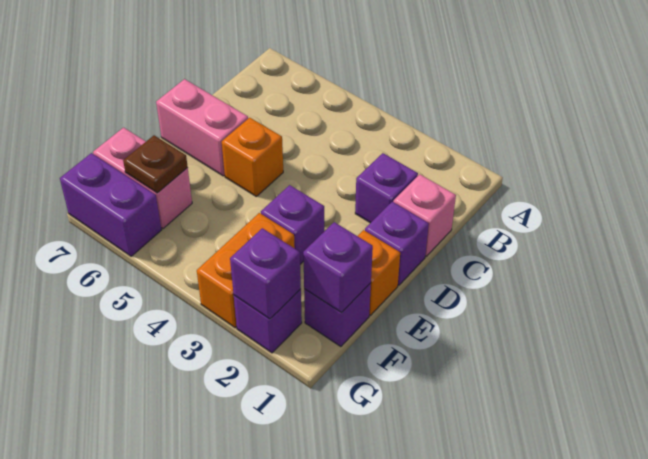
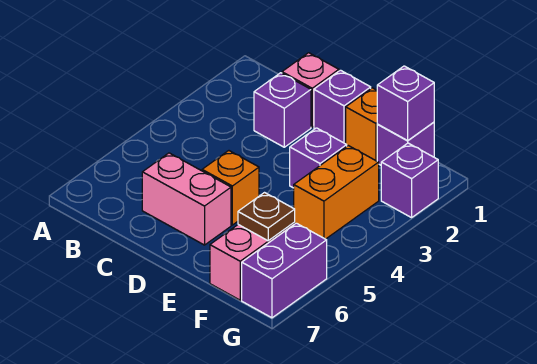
pink 1x2 brick [156,79,248,176] -> pink 1x2 brick turned to [142,153,231,245]
orange 1x2 brick [197,213,295,328] -> orange 1x2 brick turned to [294,146,379,239]
purple 1x1 brick [230,228,301,319] -> none

